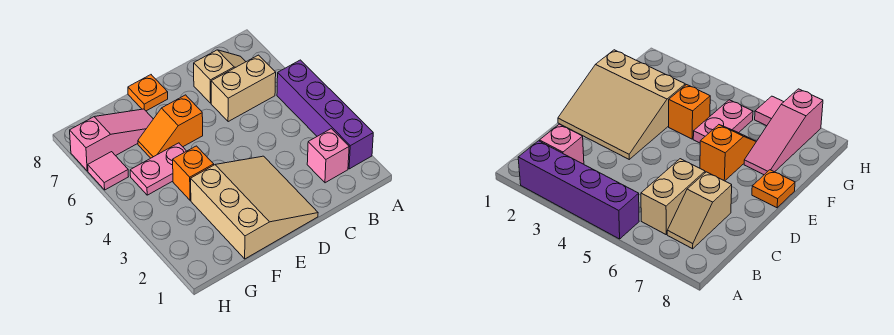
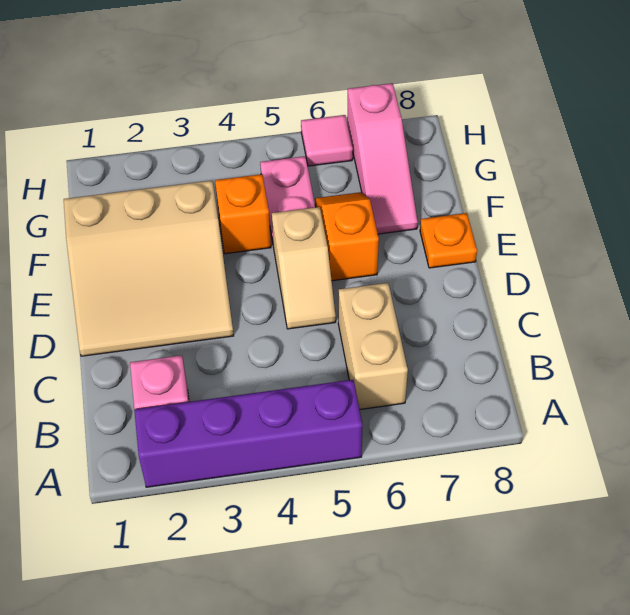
tan 1x2 slope [194,50,246,103] -> tan 1x2 slope moved to [272,207,336,329]

